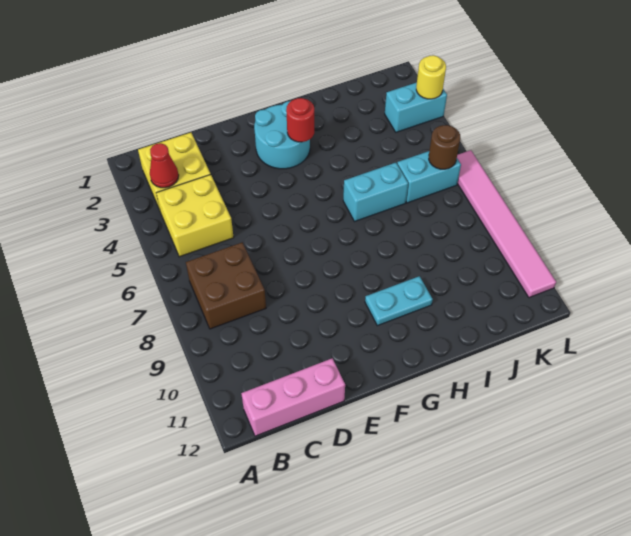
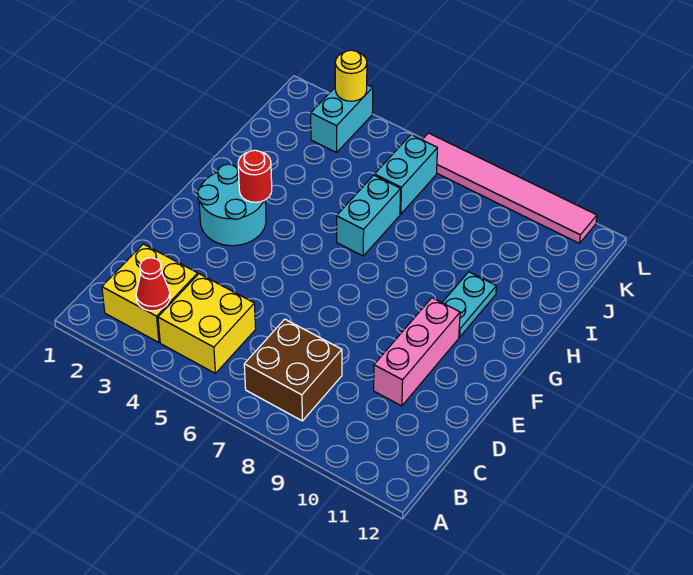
pink 1x3 brick [241,358,345,436] -> pink 1x3 brick moved to [374,298,460,406]
brown 1x1 round brick [429,125,460,169] -> none

